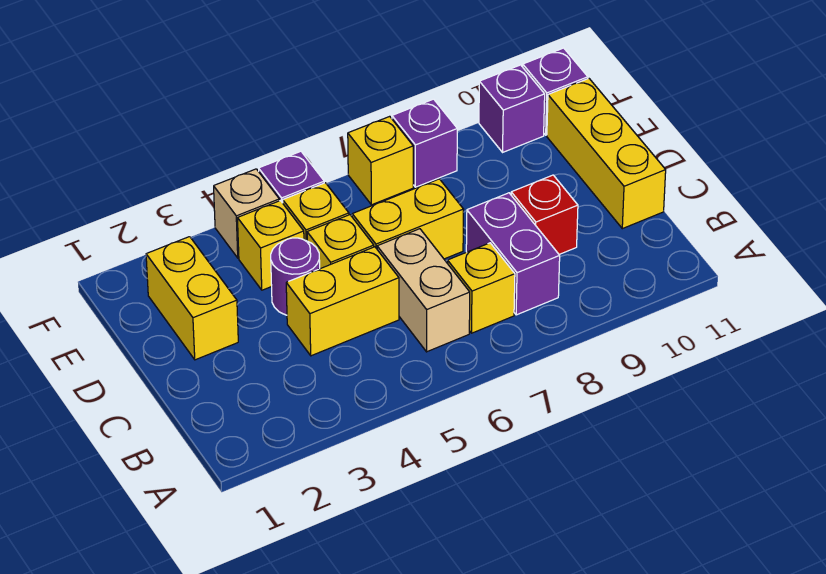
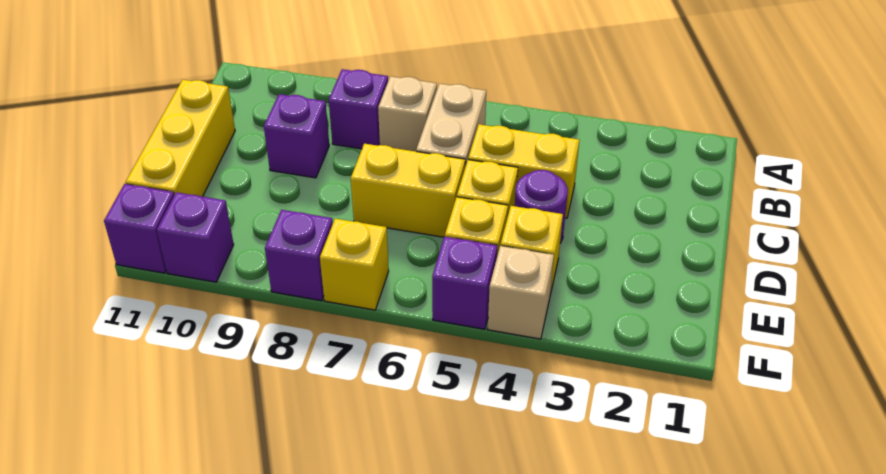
yellow 1x1 brick [448,243,515,333] -> tan 1x1 brick [378,76,437,151]
purple 1x2 brick [466,193,560,315] -> purple 1x1 brick [329,69,388,149]
red 1x1 brick [511,175,578,254] -> purple 1x1 brick [264,94,329,178]
yellow 1x2 brick [146,237,238,360] -> none

